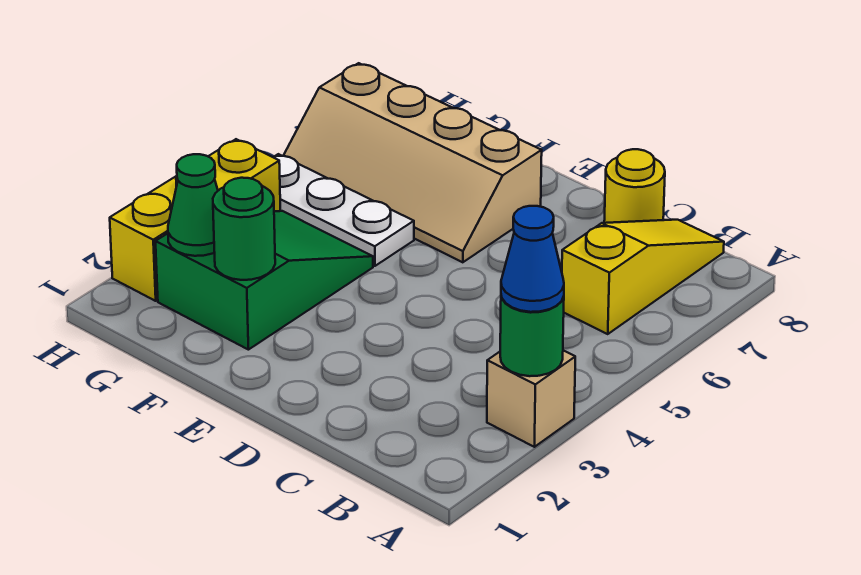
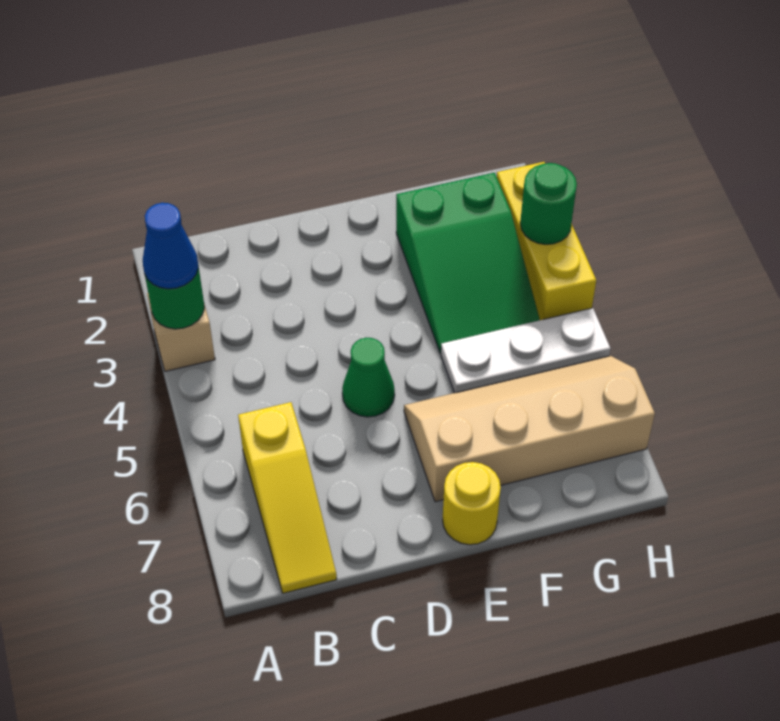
yellow 1x1 round brick [604,149,665,223] -> yellow 1x1 round brick moved to [443,462,501,545]
green 1x1 round brick [213,178,275,280] -> green 1x1 round brick moved to [520,163,577,244]
green 1x1 cone [168,154,218,256] -> green 1x1 cone moved to [342,338,395,417]

